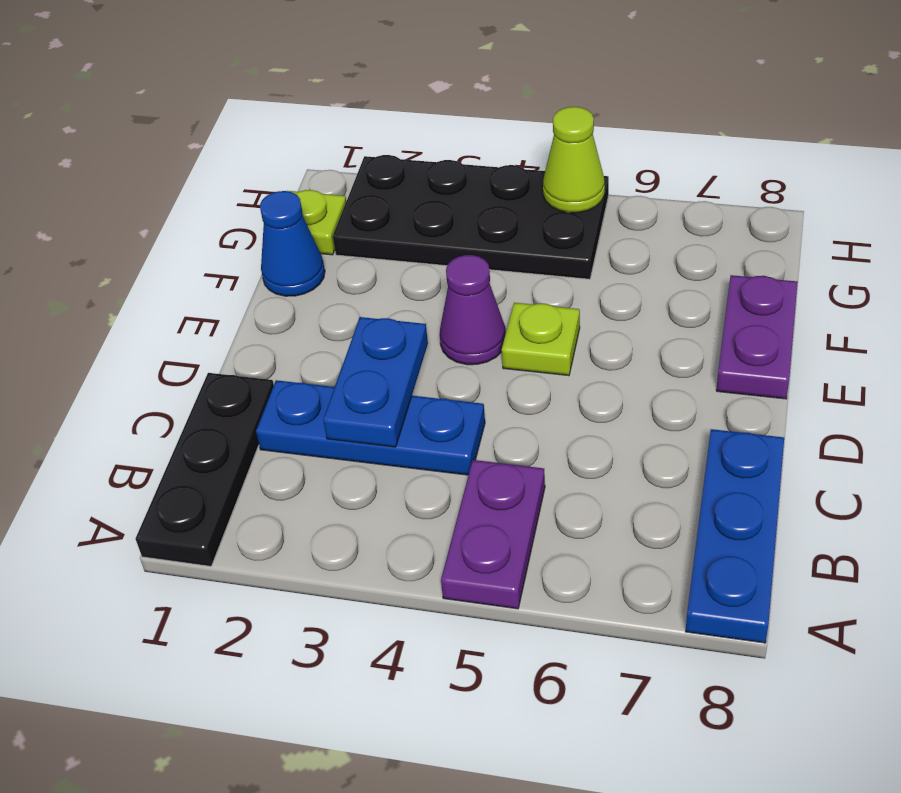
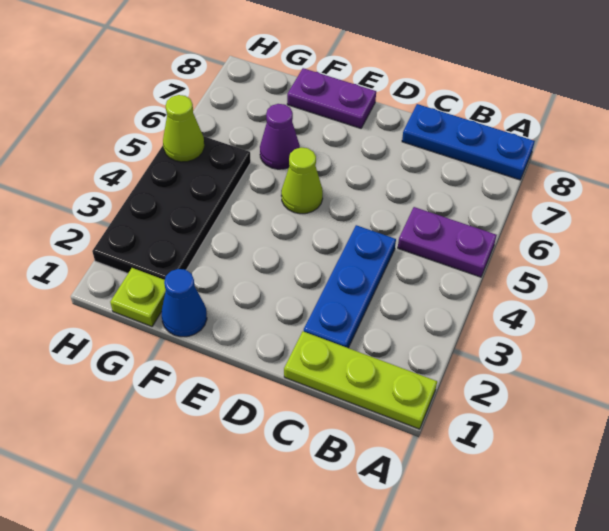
black 1x3 plate [136,373,274,566] -> lime 1x3 plate [284,331,437,429]
blue 1x2 plate [323,317,428,447] -> none
purple 1x1 cone [440,255,506,365] -> purple 1x1 cone moved to [260,104,300,169]
lime 1x1 plate [502,303,580,376] -> lime 1x1 cone [281,148,323,214]

